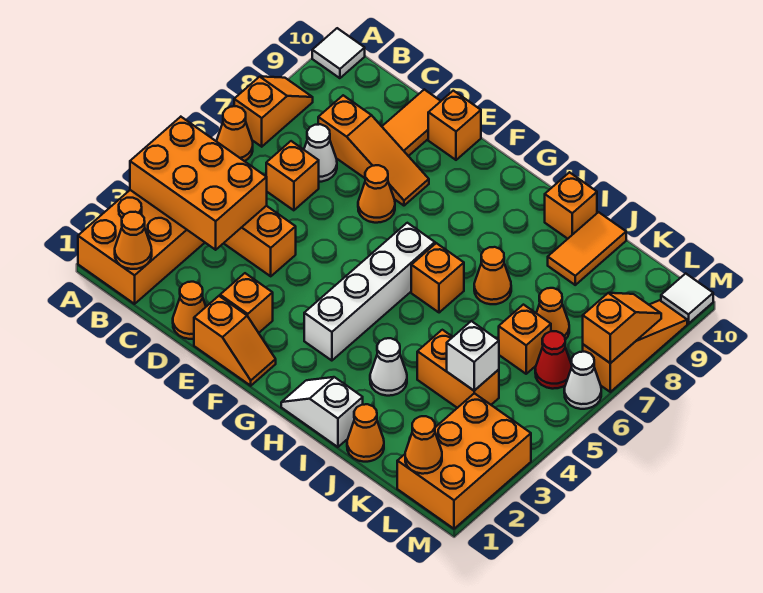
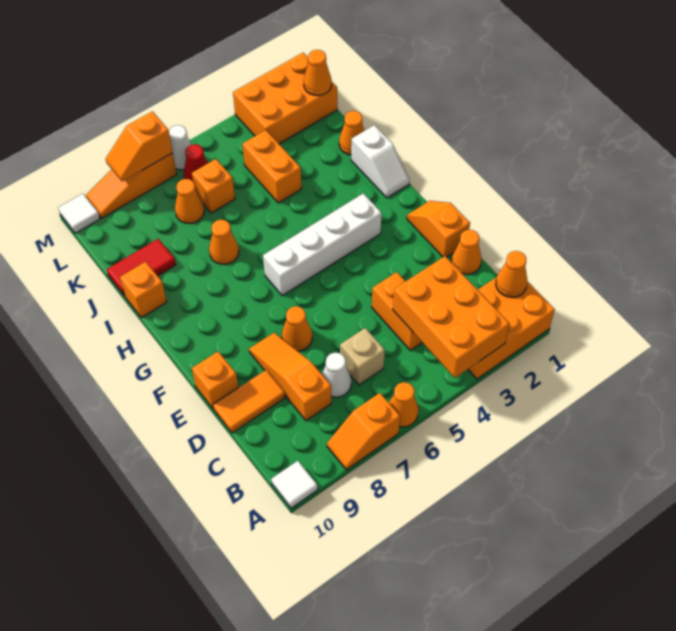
orange 1x1 brick [266,141,319,210] -> tan 1x1 brick [340,328,385,385]
orange 1x1 brick [220,273,273,333] -> none
orange 1x1 brick [411,243,464,313] -> none
white 1x1 cone [370,338,407,396] -> none
orange 1x2 tile [548,212,626,285] -> red 1x2 tile [107,239,176,296]
white 1x1 brick [447,321,499,391] -> none

